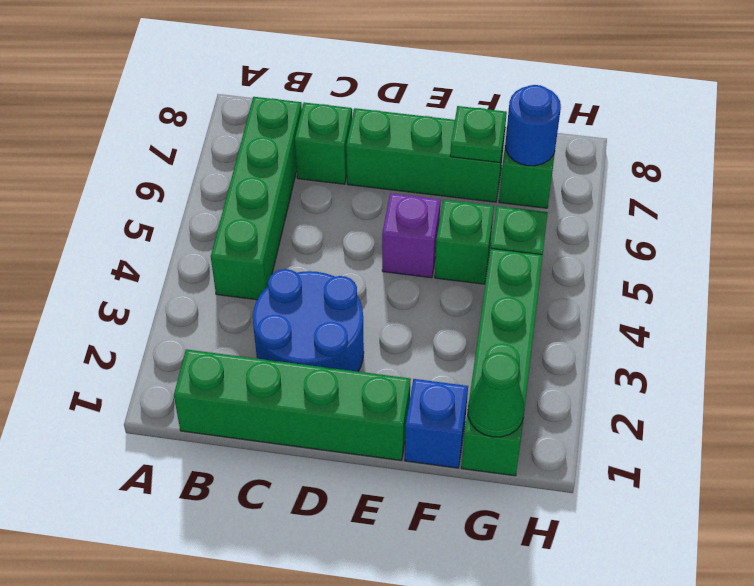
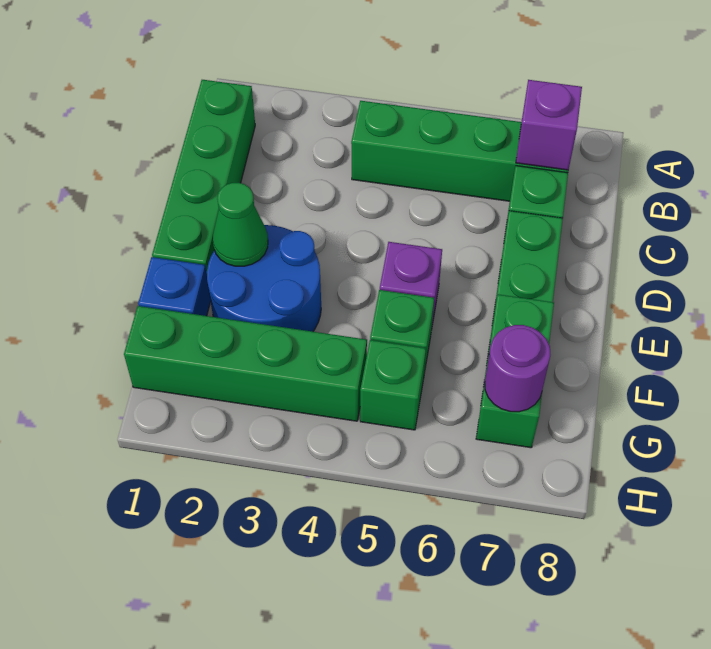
none -> purple 1x1 brick [516,80,582,170]
blue 2x2 round brick [253,269,364,372] -> blue 2x2 round brick moved to [207,225,321,332]
green 1x1 cone [468,353,525,437] -> green 1x1 cone moved to [213,183,268,266]
blue 1x1 round brick [505,85,561,166] -> purple 1x1 round brick [485,325,550,412]

